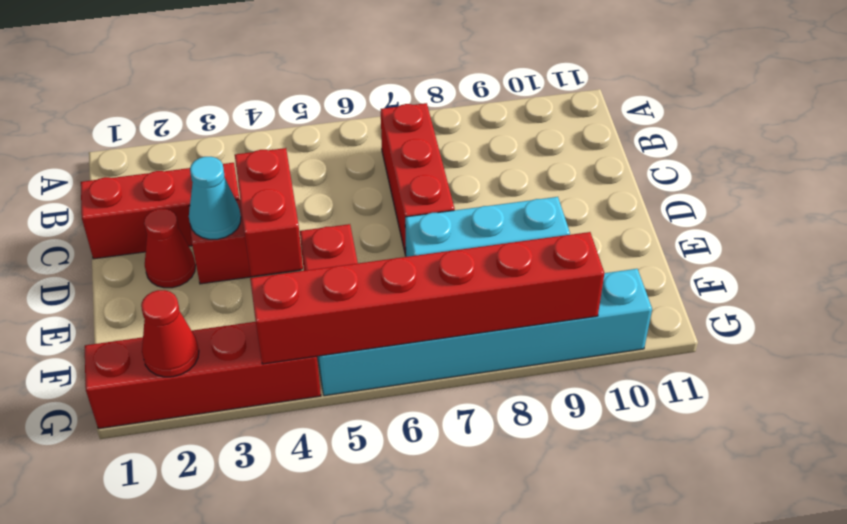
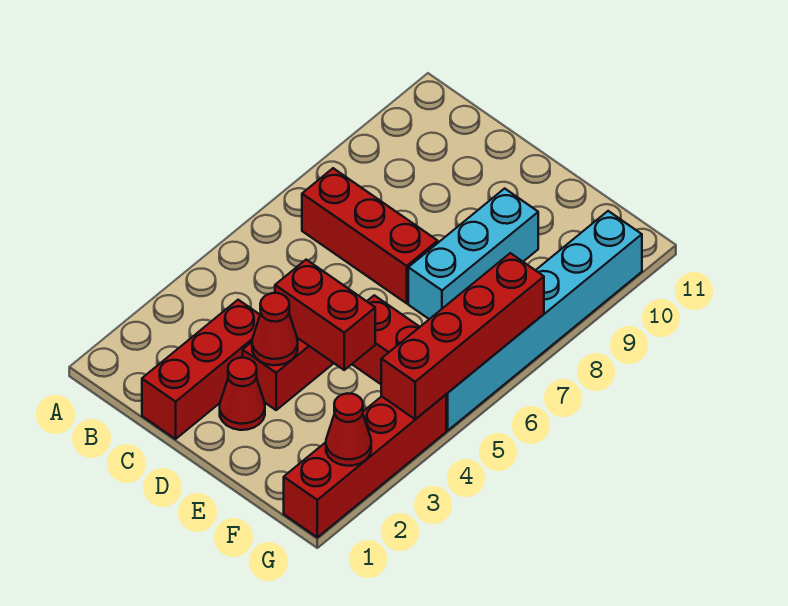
cyan 1x1 cone [189,157,241,239] -> red 1x1 cone [252,293,298,365]
red 1x6 brick [250,232,604,364] -> red 1x4 brick [381,253,544,419]

